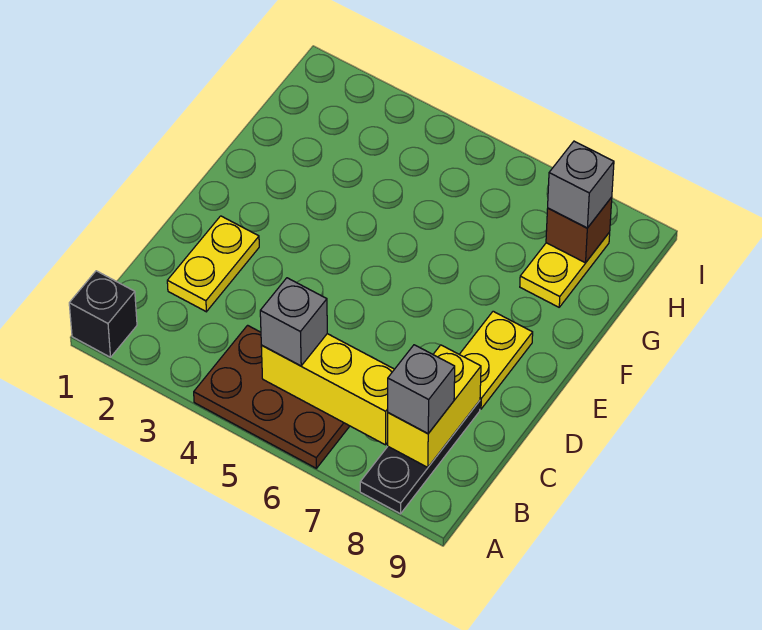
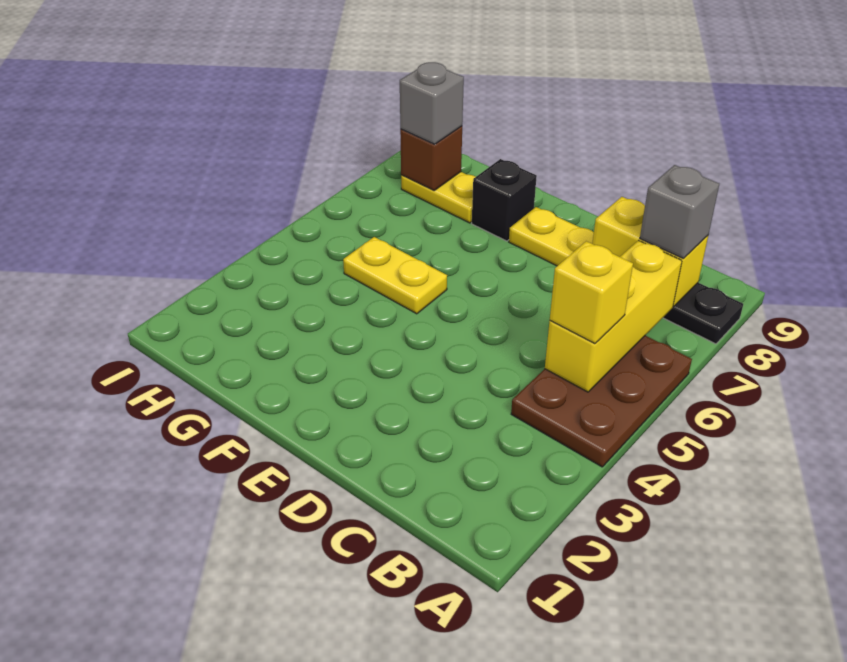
black 1x1 brick [69,271,137,357] -> black 1x1 brick moved to [472,159,537,241]
grey 1x1 brick [260,278,327,366] -> yellow 1x1 brick [550,241,633,344]
yellow 1x2 plate [167,216,259,312] -> yellow 1x2 plate moved to [343,237,447,314]

